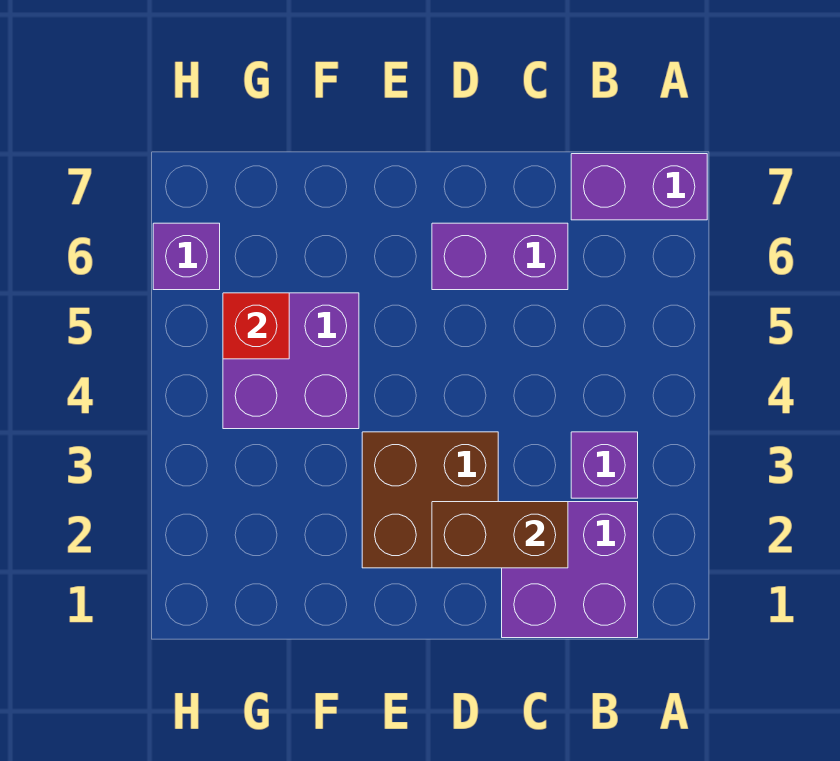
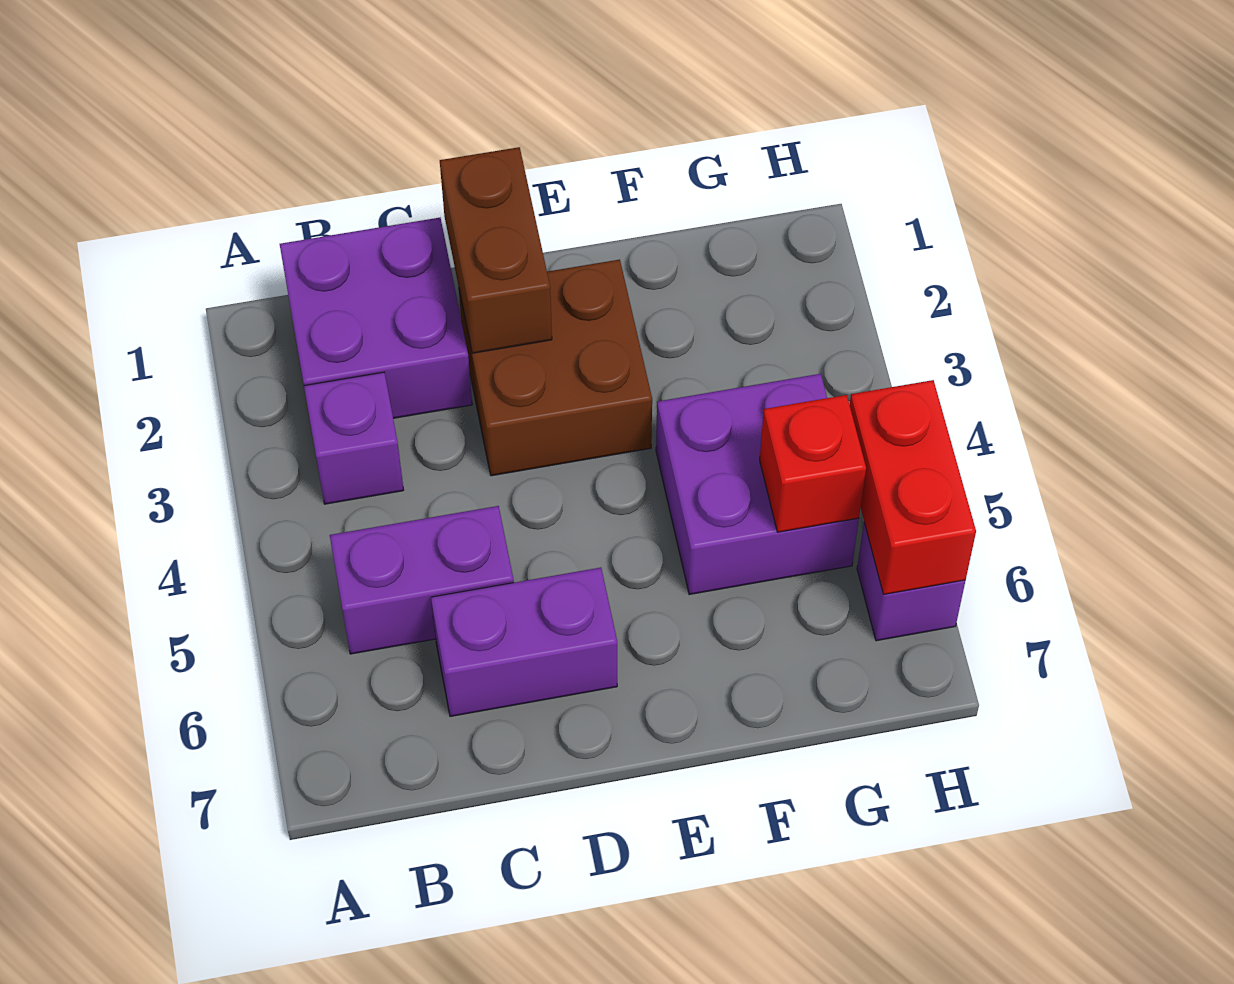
purple 1x2 brick [571,154,707,220] -> purple 1x2 brick moved to [330,506,514,654]
brown 1x2 brick [432,502,568,568] -> brown 1x2 brick turned to [440,147,552,353]
none -> red 1x2 brick [850,380,976,594]

